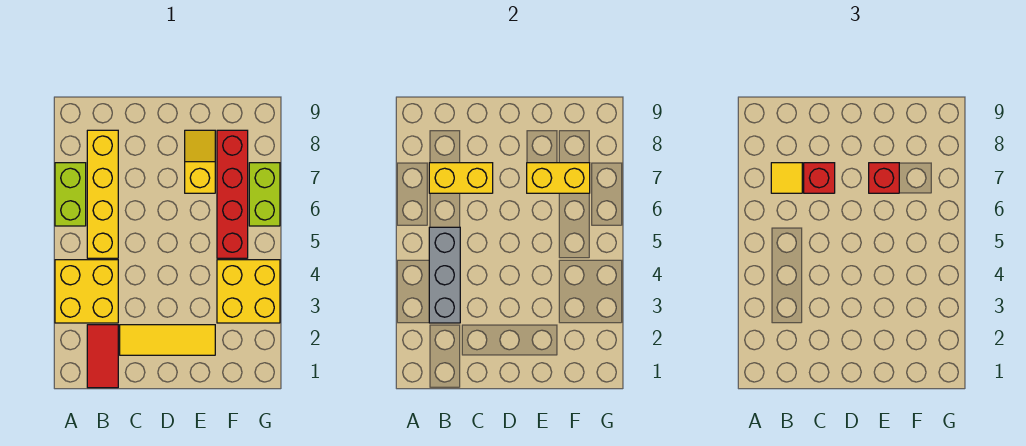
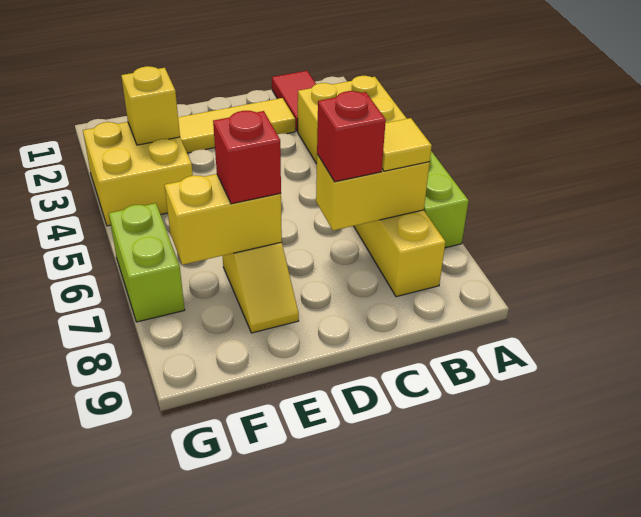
grey 1x3 brick [429,227,460,323] -> none
none -> yellow 1x1 brick [121,66,180,145]
red 1x4 brick [217,130,248,258] -> none

